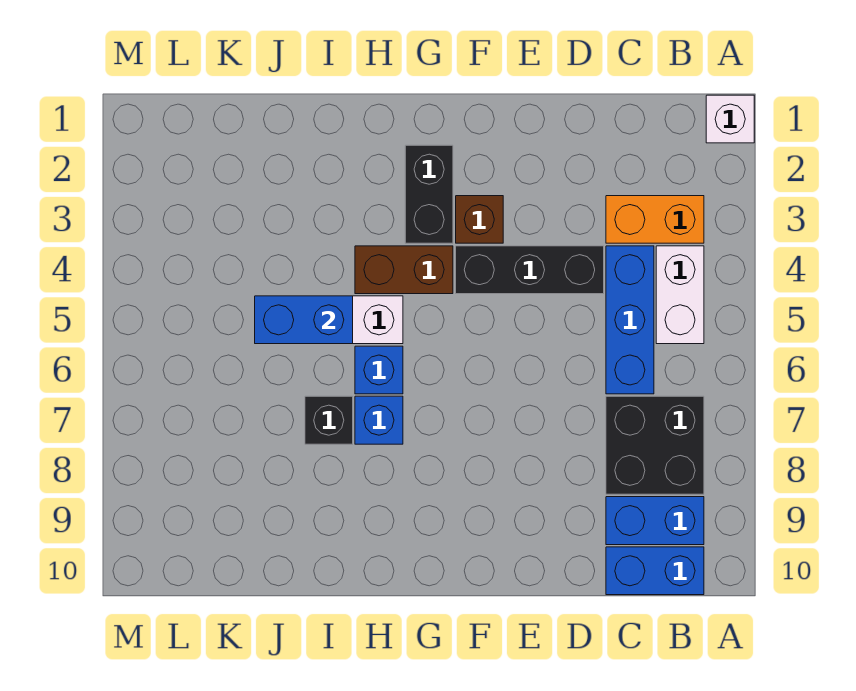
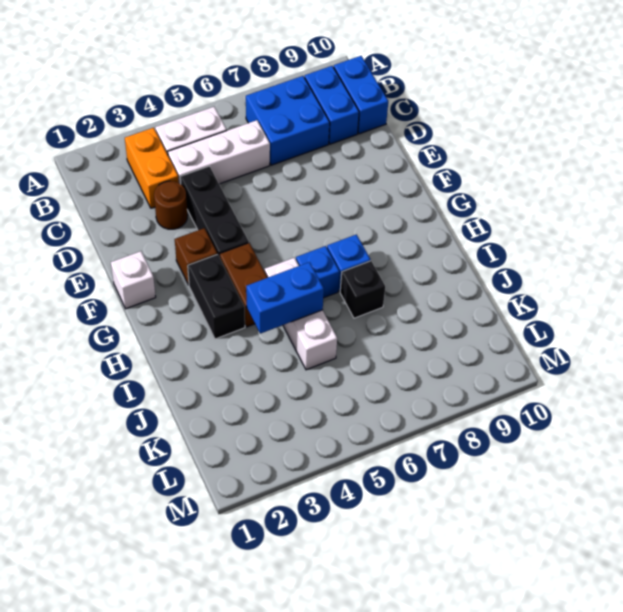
white 1x1 brick [706,95,754,143] -> white 1x1 brick moved to [111,251,156,309]
black 2x2 brick [606,396,704,494] -> blue 2x2 brick [246,76,330,165]
blue 1x3 brick [606,246,654,394] -> white 1x3 brick [168,120,270,184]
none -> brown 1x1 round brick [154,181,188,229]
black 1x2 brick [405,145,453,243] -> black 1x2 brick turned to [188,254,245,339]
blue 1x2 brick [255,296,353,344] -> blue 1x2 brick turned to [246,262,324,334]

